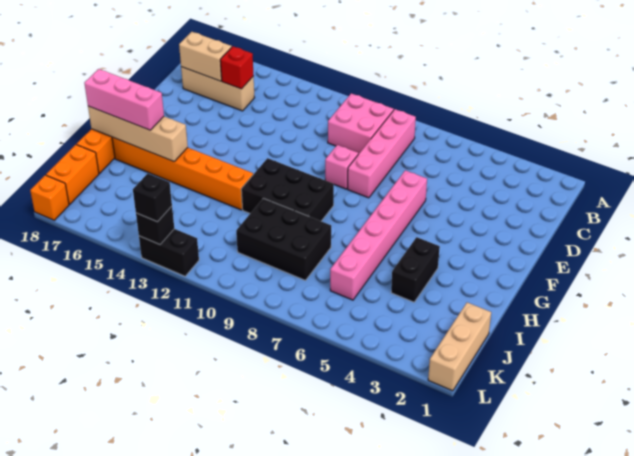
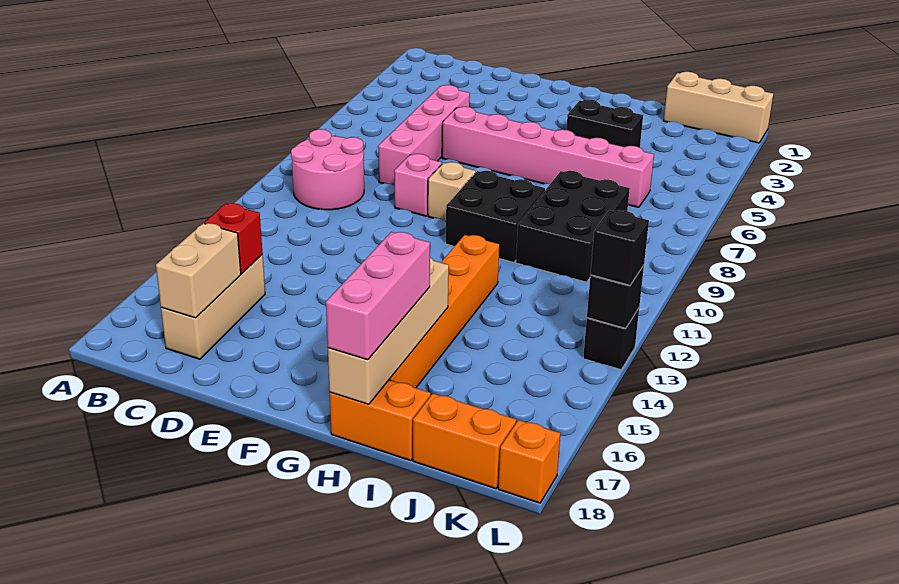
pink 1x4 brick [348,109,416,198] -> pink 1x4 brick turned to [378,85,470,186]
pink 2x2 brick [328,93,394,154] -> pink 2x2 round brick [291,129,364,210]
none -> tan 1x1 brick [428,162,476,221]
black 2x3 brick [241,158,334,221] -> black 2x2 brick [446,171,545,262]
black 1x2 brick [139,229,199,276] -> black 1x1 brick [583,308,639,370]

